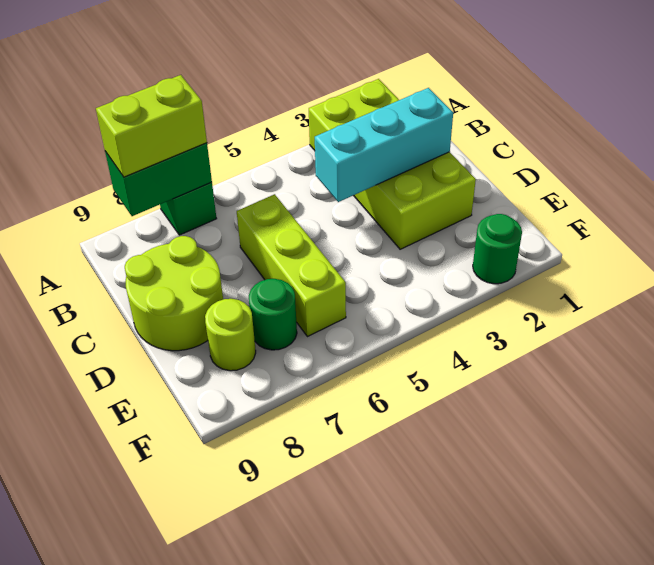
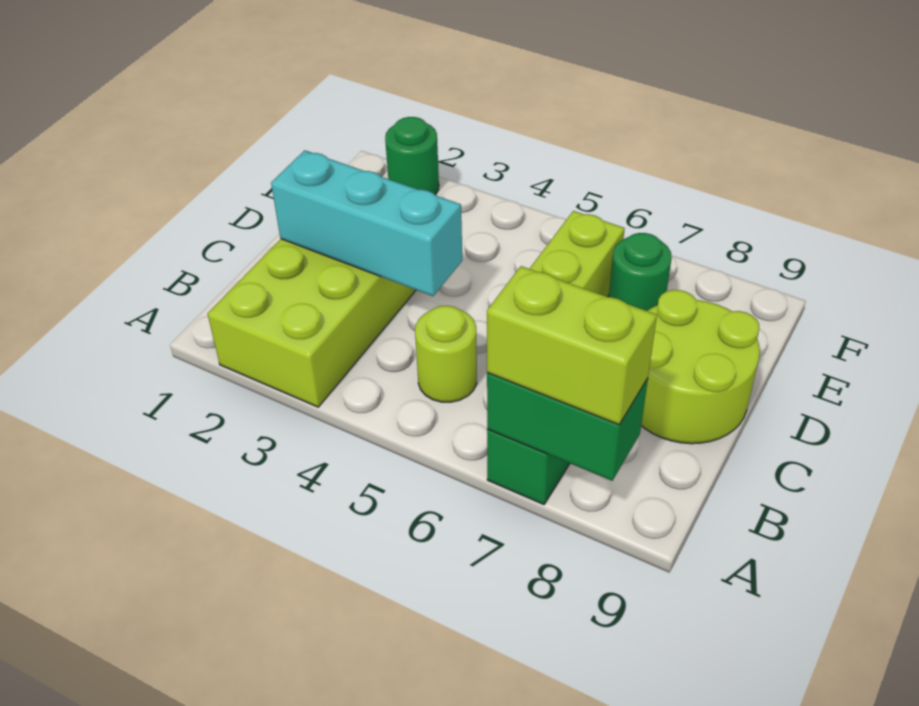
lime 1x1 round brick [205,299,256,371] -> lime 1x1 round brick moved to [415,306,477,402]

